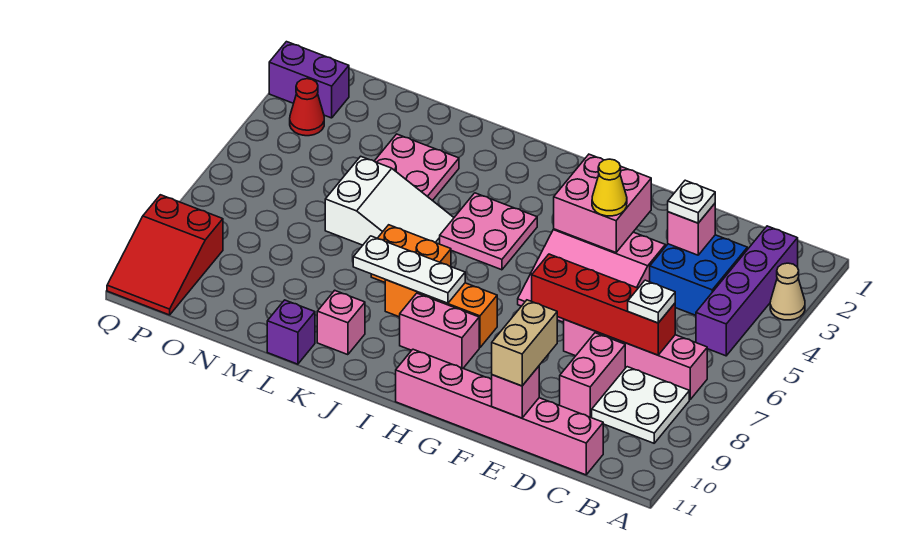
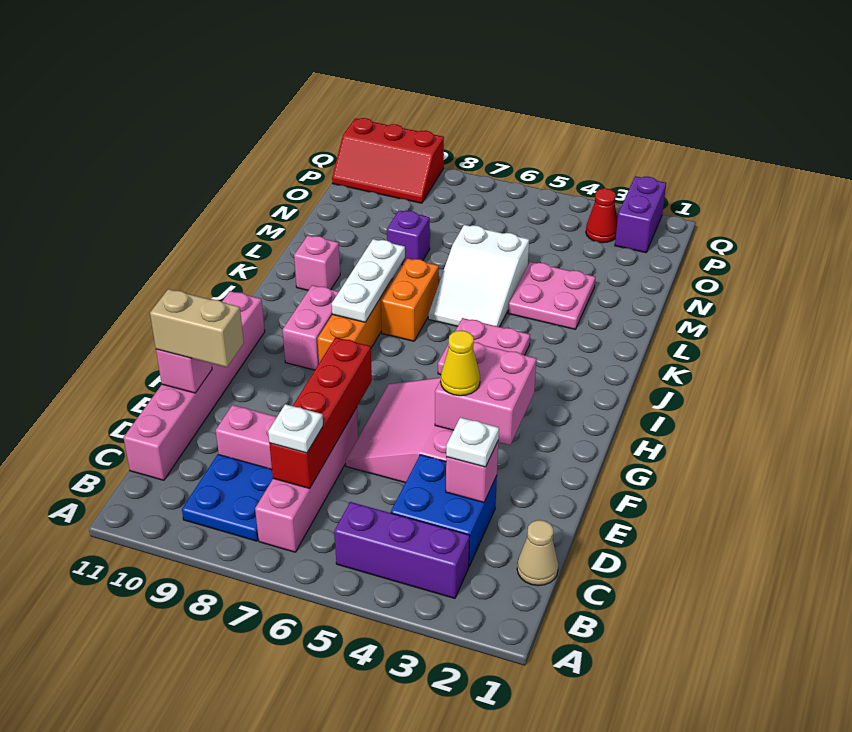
tan 1x1 cone [770,263,805,320] -> tan 1x1 cone moved to [517,520,558,586]
purple 1x4 brick [696,226,798,356] -> purple 1x3 brick [334,502,470,598]
white 2x2 plate [591,367,689,443] -> blue 2x2 plate [182,454,273,541]
purple 1x1 brick [267,300,315,364] -> purple 1x1 brick moved to [387,210,430,265]
red 2x3 slope [107,195,223,315] -> red 2x3 slope turned to [332,118,444,203]

